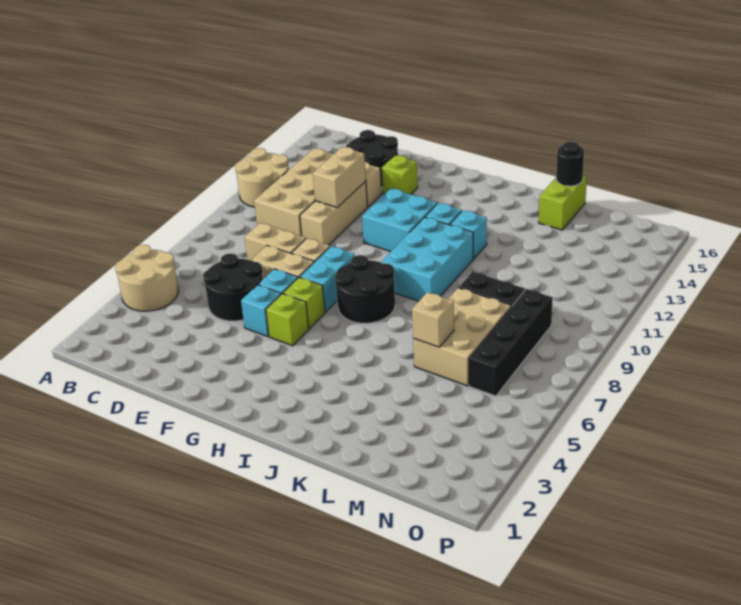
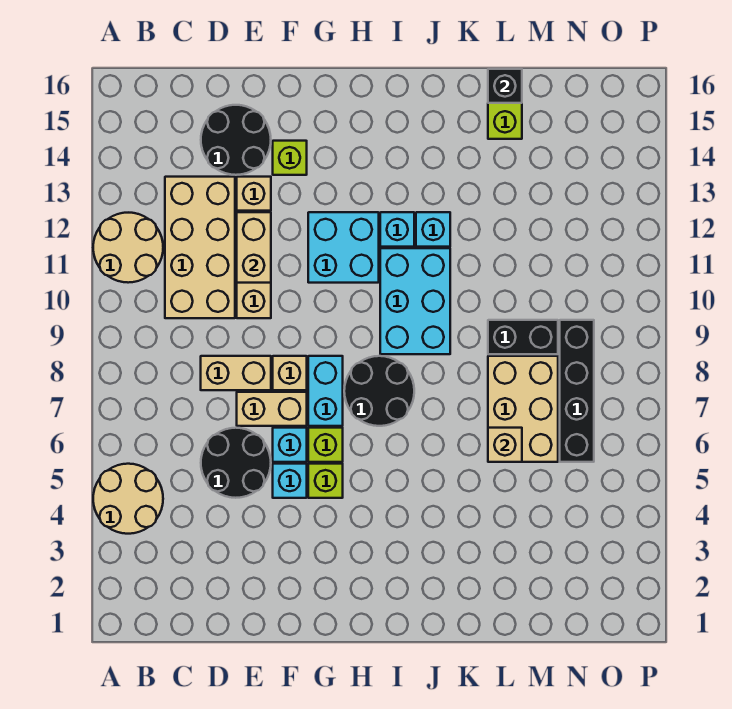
black 1x1 round brick [556,142,584,186] -> black 1x1 brick [488,69,522,103]

